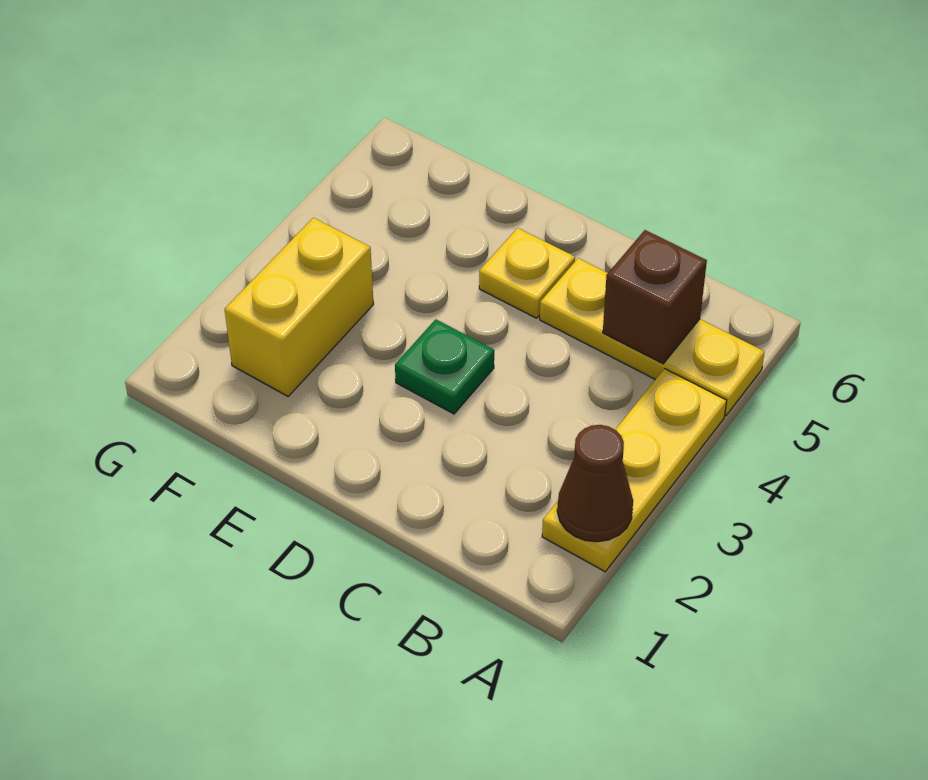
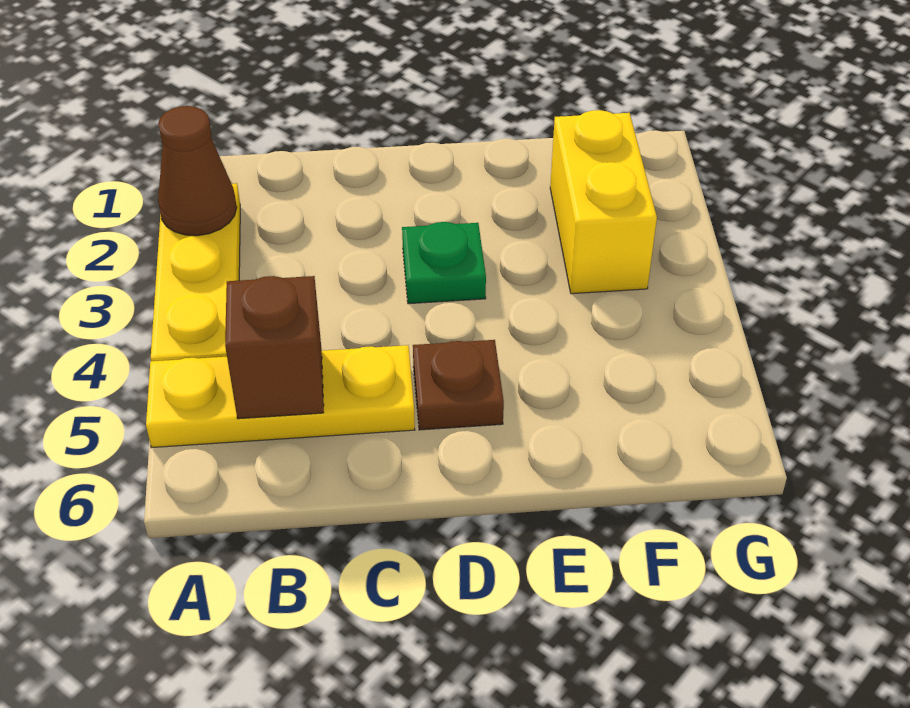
yellow 1x1 plate [479,228,575,318] -> brown 1x1 plate [413,340,504,430]

